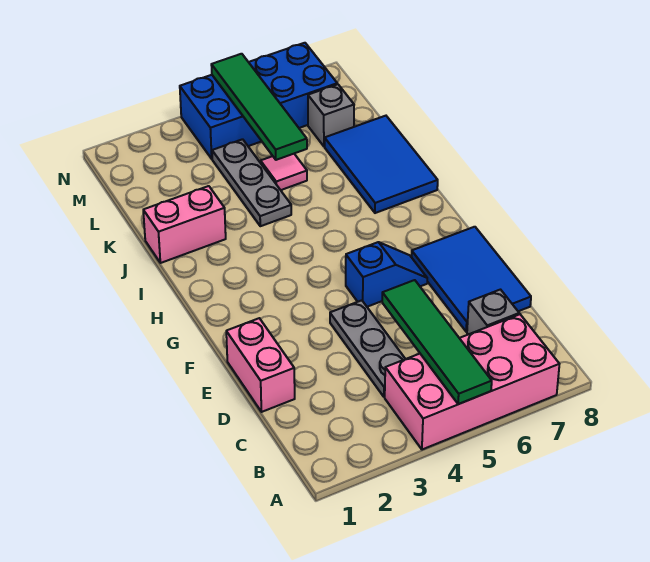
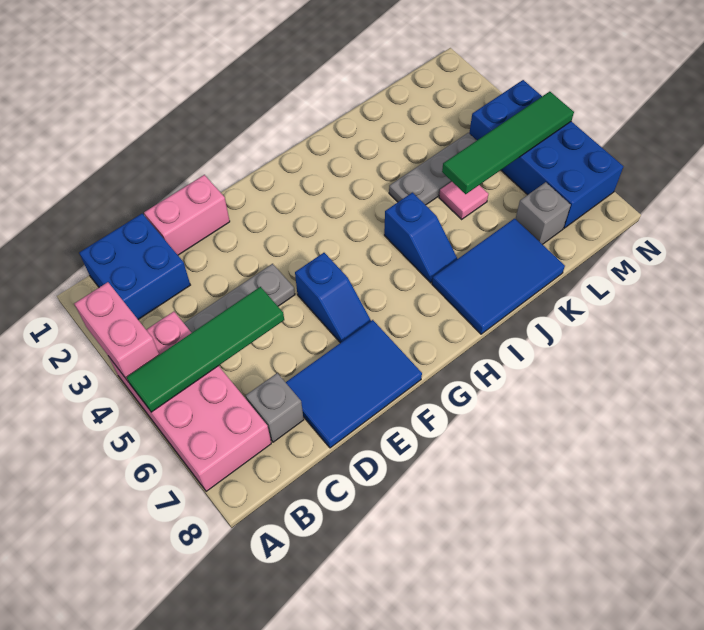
none -> blue 2x2 brick [79,214,190,320]
none -> blue 1x2 slope [384,193,457,283]
pink 1x2 brick [143,186,226,263] -> pink 1x2 brick moved to [74,282,159,381]

